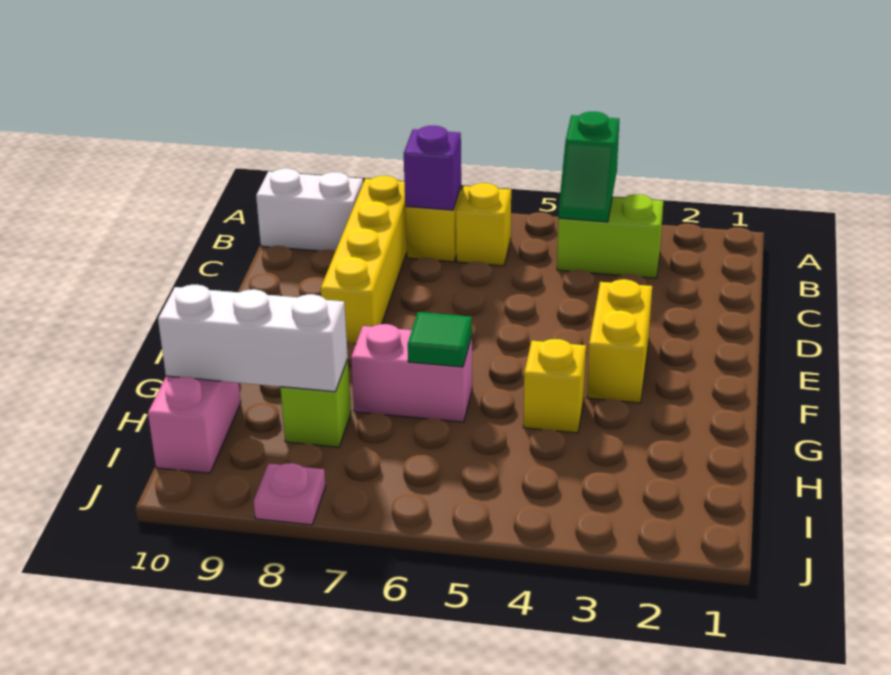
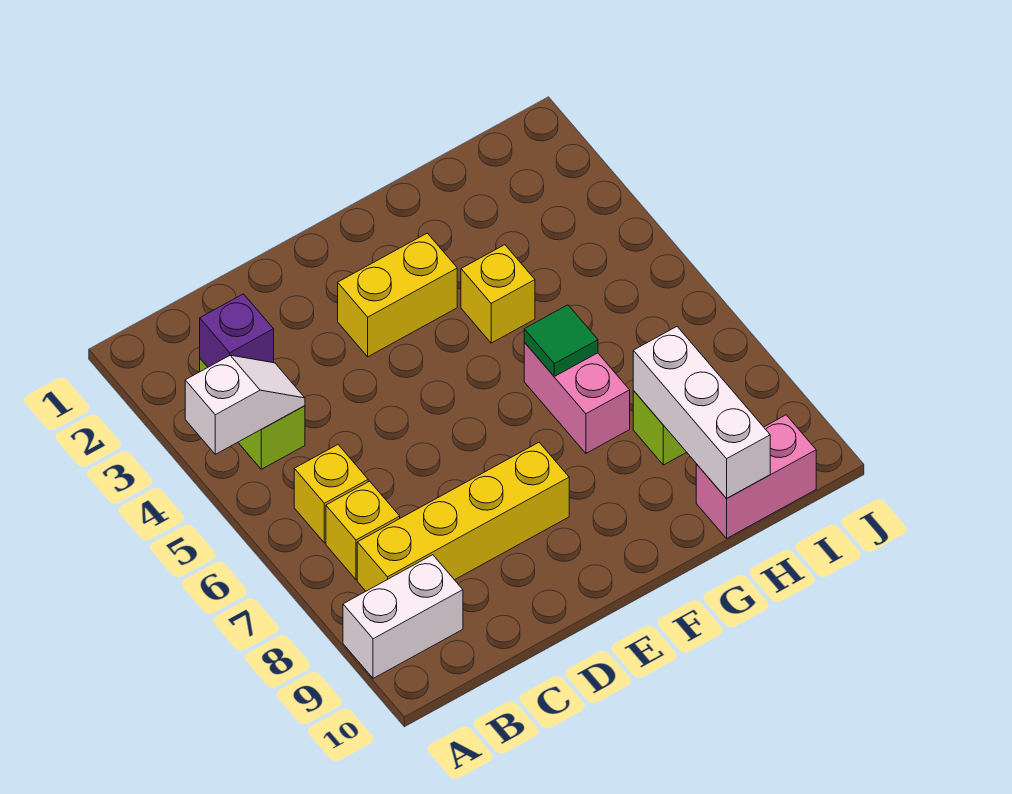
green 1x2 slope [558,112,619,222] -> white 1x2 slope [185,355,305,454]
purple 1x1 brick [404,126,461,210] -> purple 1x1 brick moved to [200,294,274,367]
white 1x2 brick [256,168,363,251] -> white 1x2 brick turned to [343,555,463,678]
pink 1x1 plate [254,463,326,525] -> none

